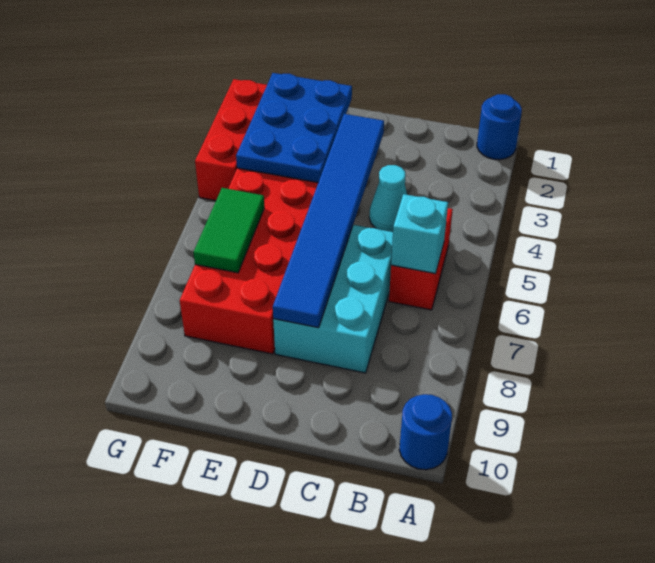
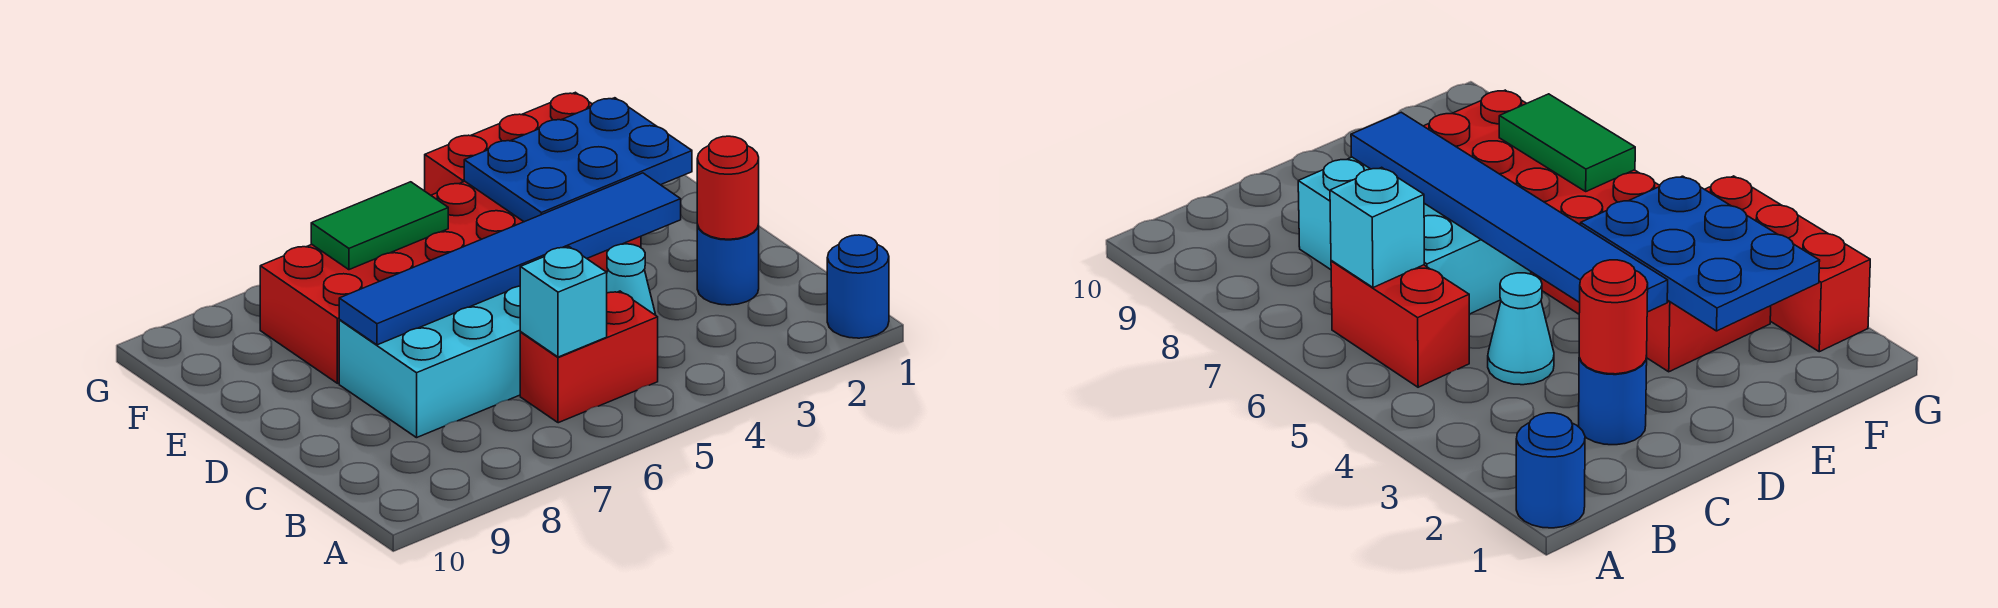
blue 1x1 round brick [399,394,452,470] -> blue 1x1 round brick moved to [697,225,759,305]
none -> red 1x1 round brick [697,136,759,239]

